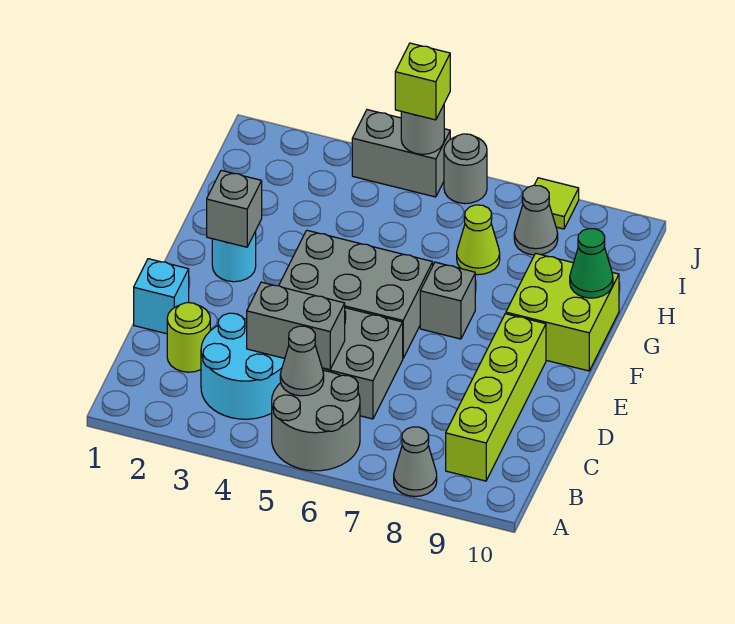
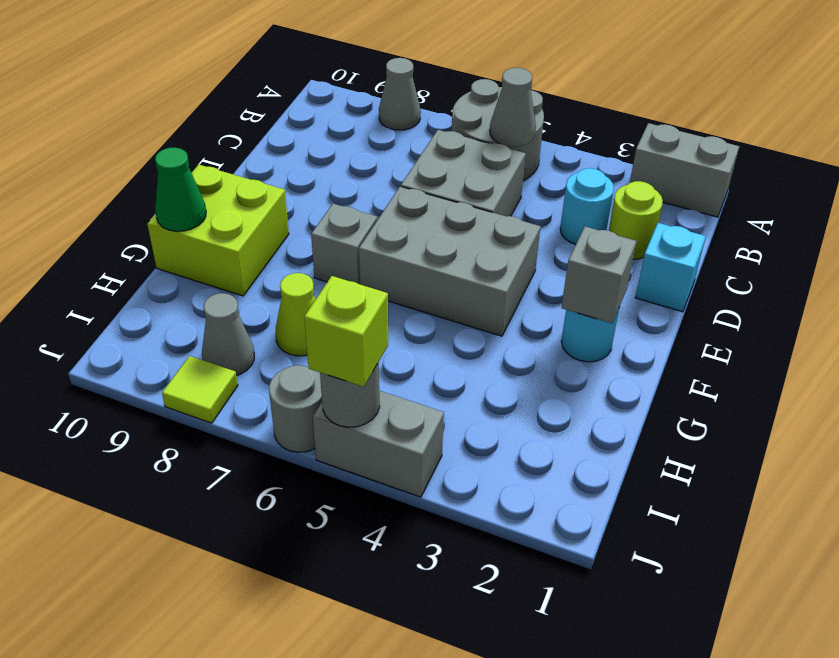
cyan 2x2 round brick [201,313,285,419] -> cyan 1x1 round brick [560,168,614,244]
lime 1x4 brick [446,314,546,481] -> none
grey 1x2 brick [247,282,345,370] -> grey 1x2 brick moved to [630,123,739,217]

